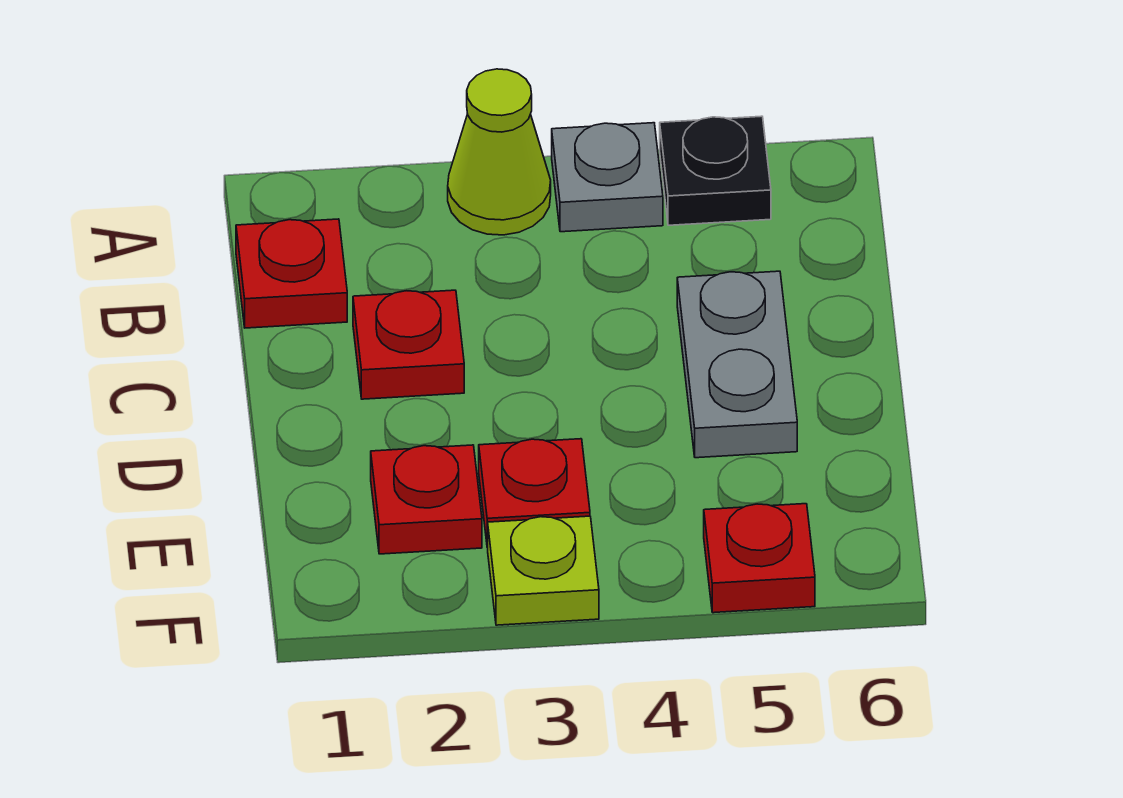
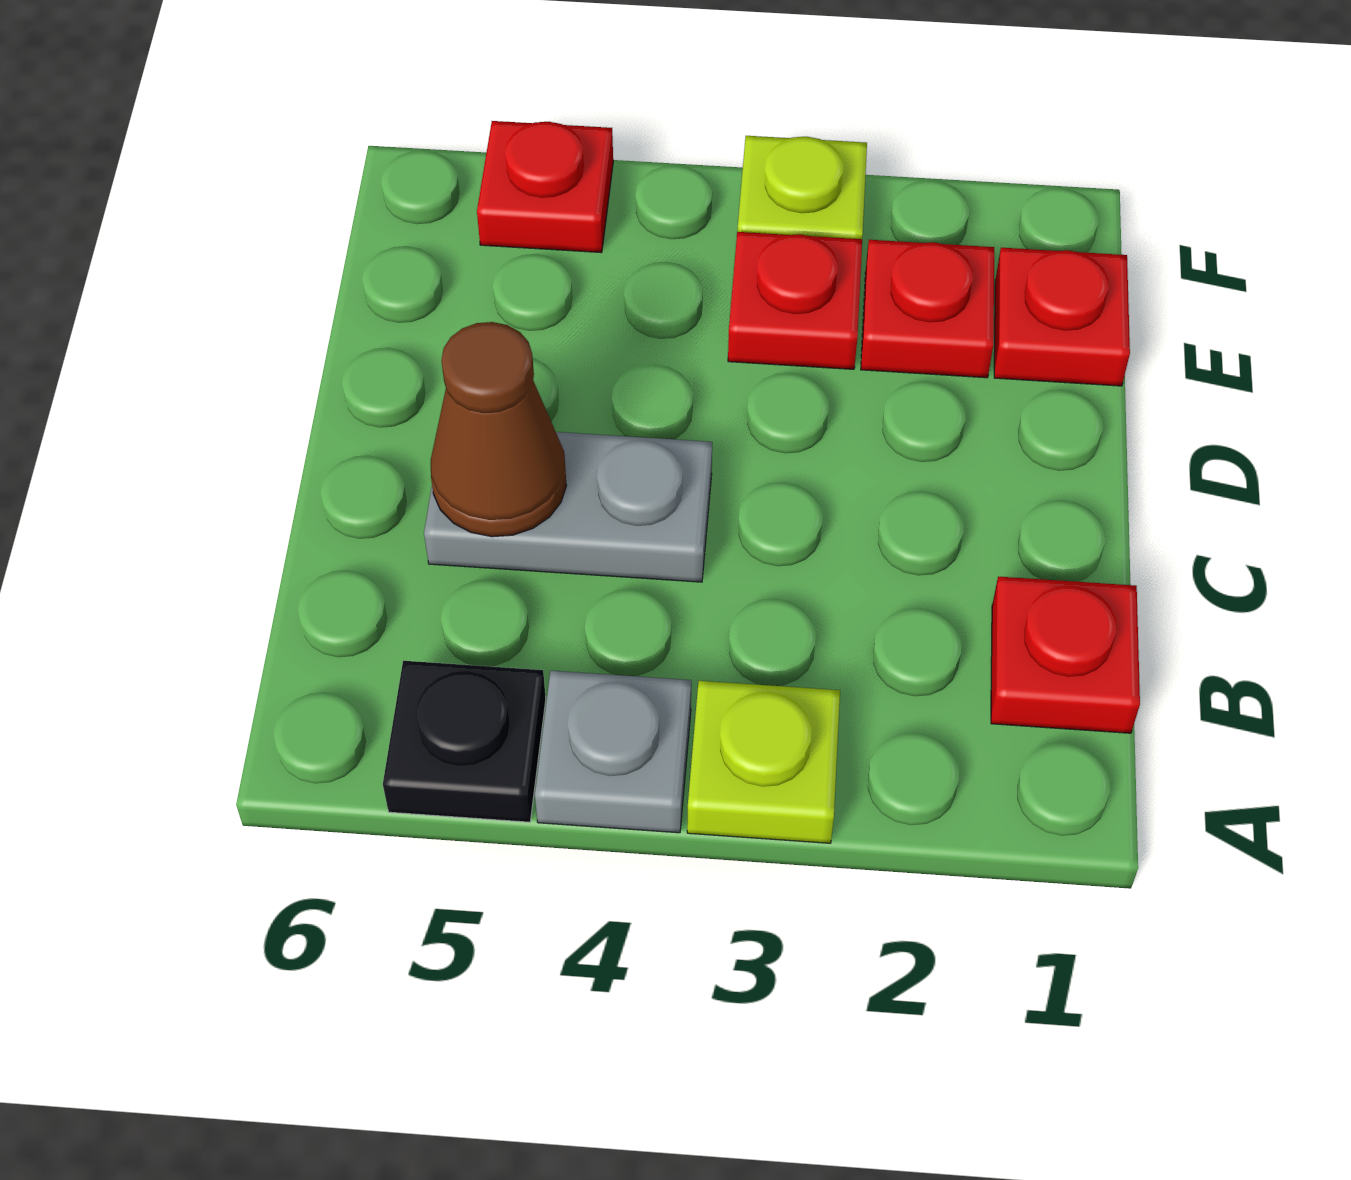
lime 1x1 cone [448,69,551,235] -> lime 1x1 plate [687,681,840,843]
red 1x1 plate [353,290,464,399] -> red 1x1 plate moved to [994,248,1130,386]
grey 1x2 plate [677,271,797,458] -> grey 1x2 plate turned to [424,432,712,582]
none -> brown 1x1 cone [431,322,566,537]

